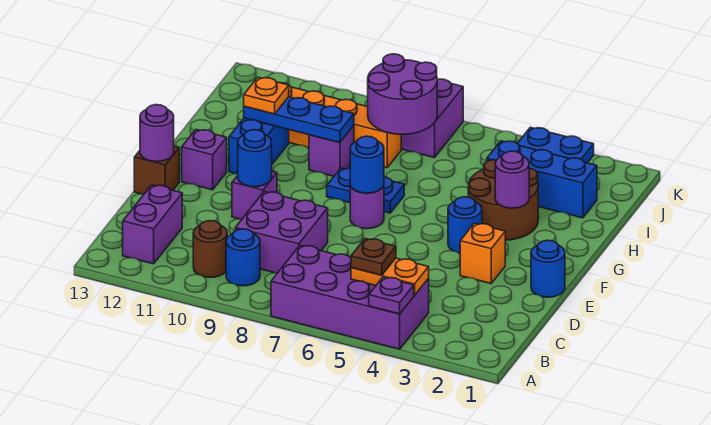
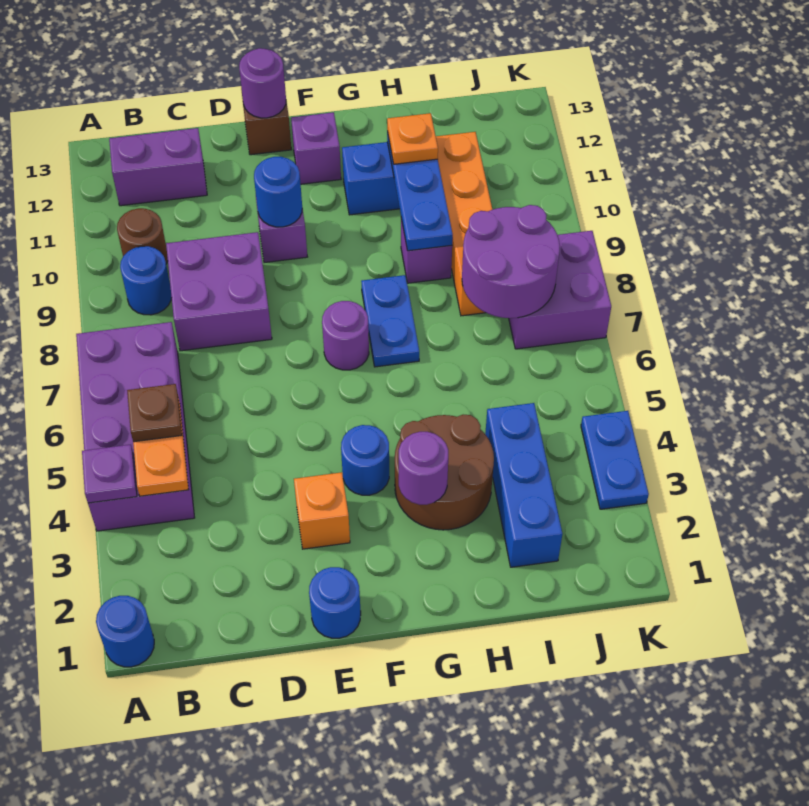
blue 1x1 round brick [350,136,384,193] -> blue 1x1 round brick moved to [96,596,154,667]

